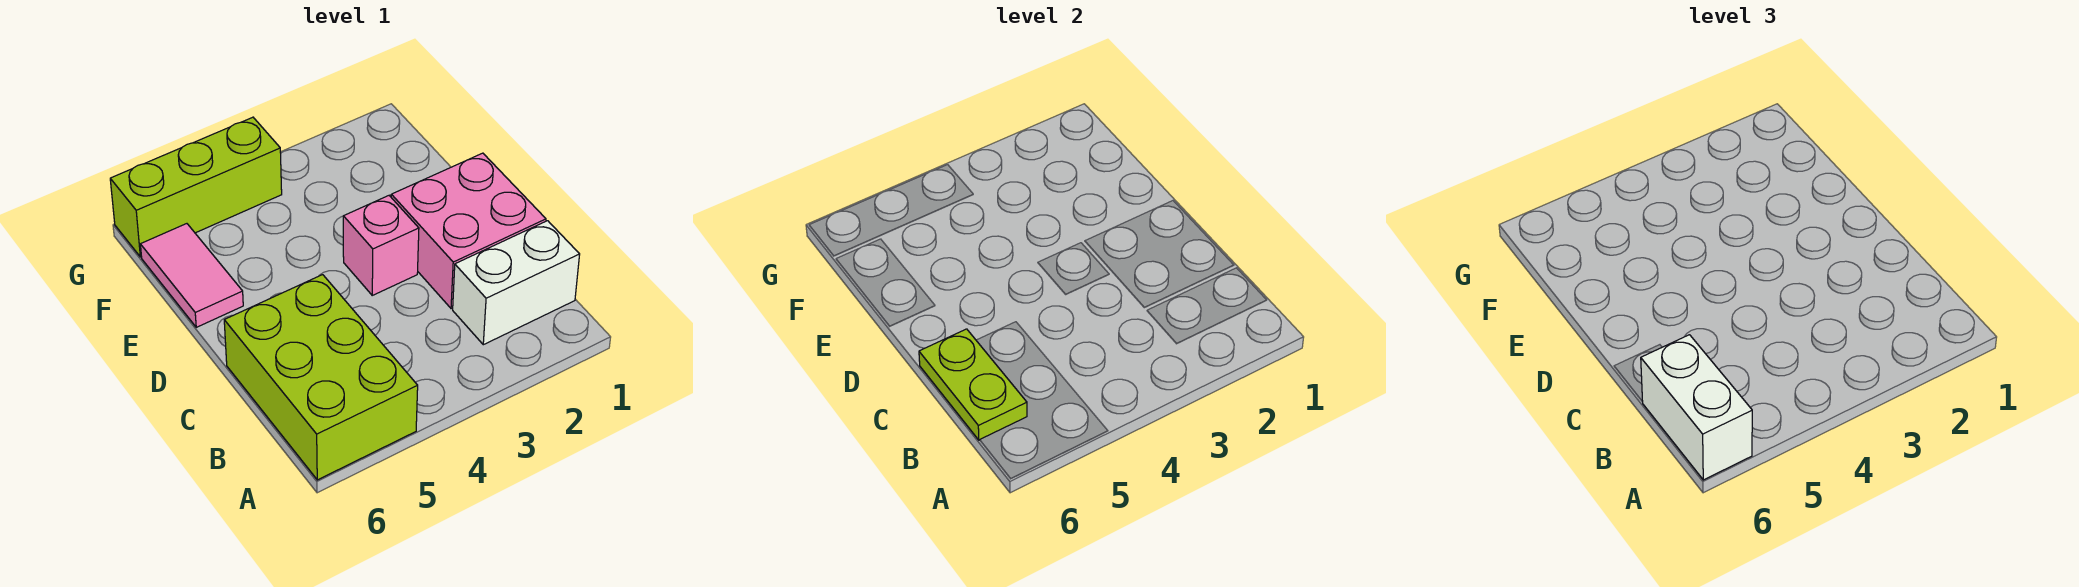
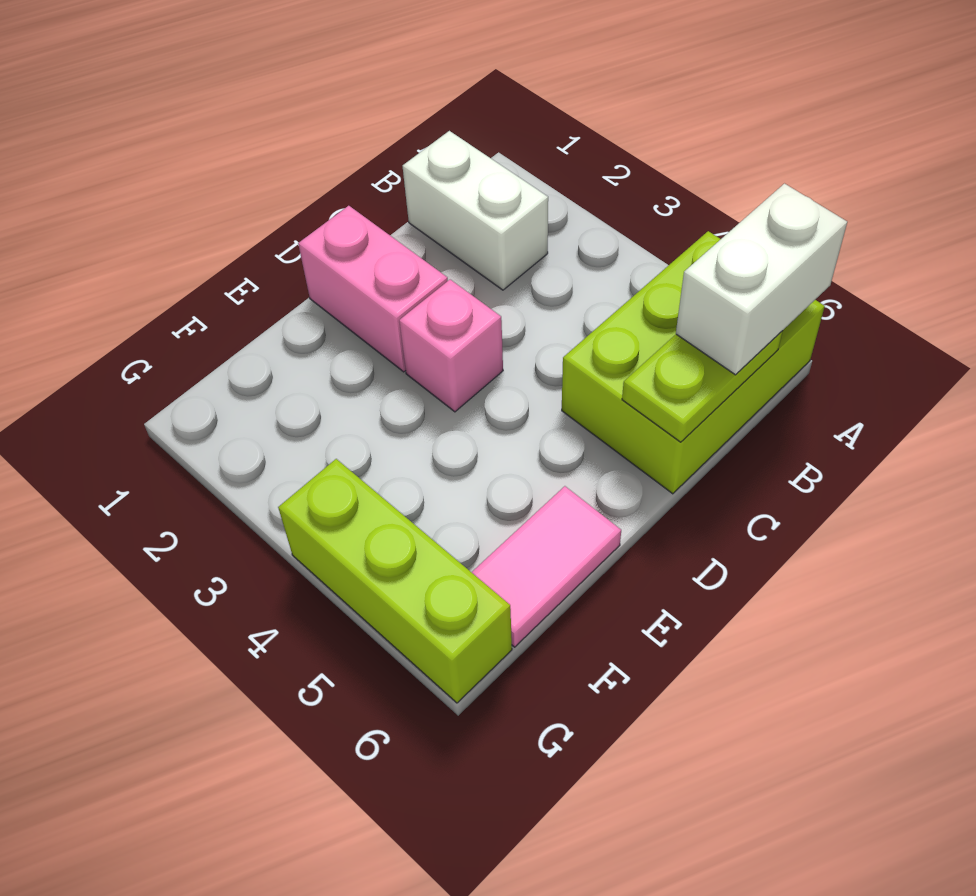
pink 2x2 brick [391,153,546,309] -> pink 1x2 brick [298,206,448,372]

